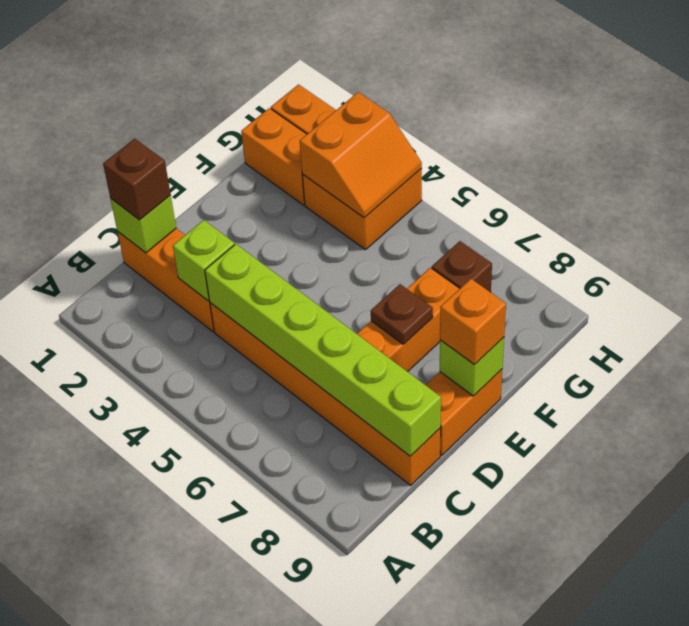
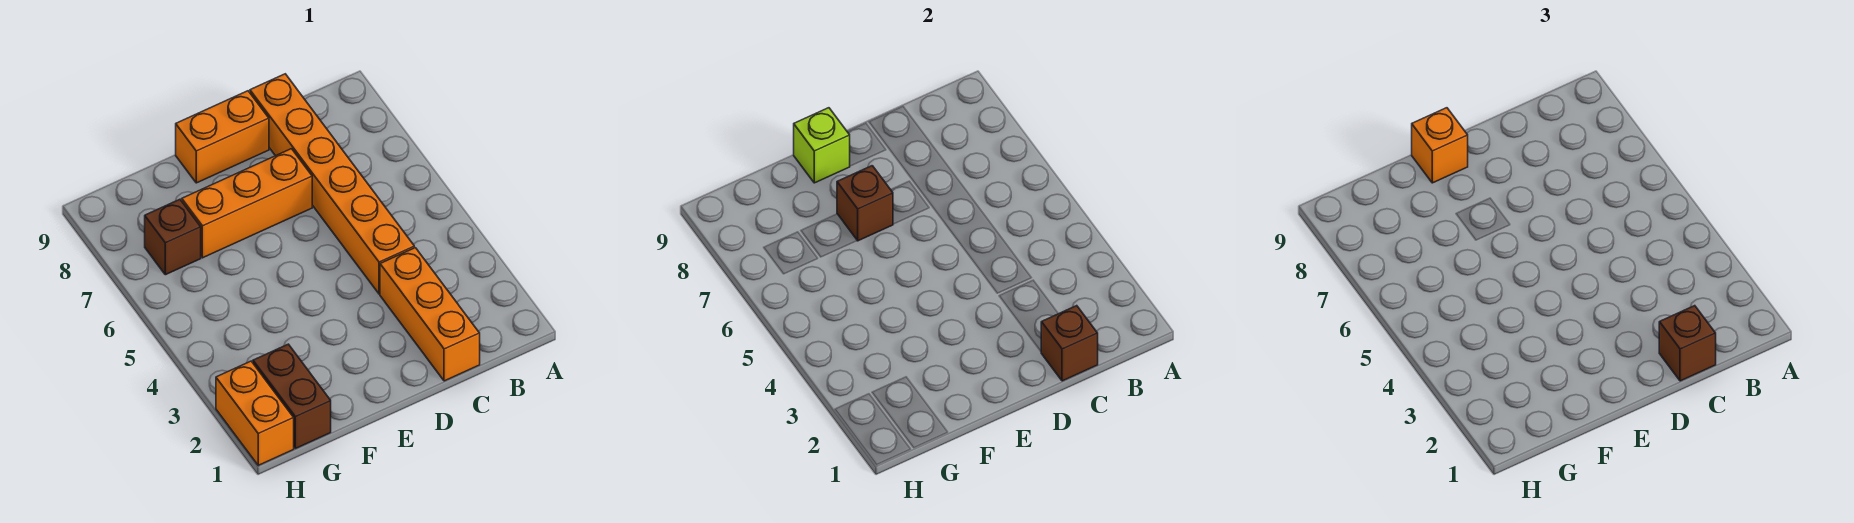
lime 1x1 brick [110,195,176,253] -> brown 1x1 brick [1041,306,1098,381]
lime 1x1 brick [173,220,235,301] -> none
lime 1x6 brick [205,244,441,456] -> none
brown 1x1 plate [371,284,433,344] -> brown 1x1 brick [837,166,893,241]
orange 1x2 brick [241,108,307,205] -> brown 1x2 brick [253,344,331,449]
orange 2x2 brick [302,169,422,250] -> none
orange 2x2 slope [300,92,422,218] -> none

